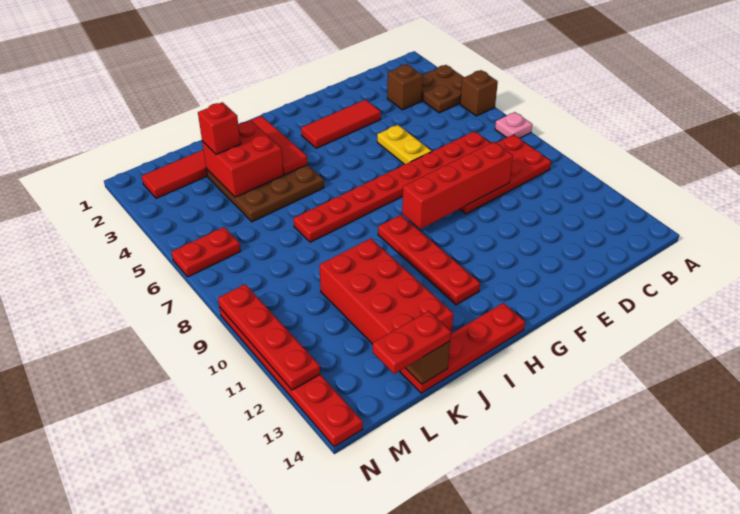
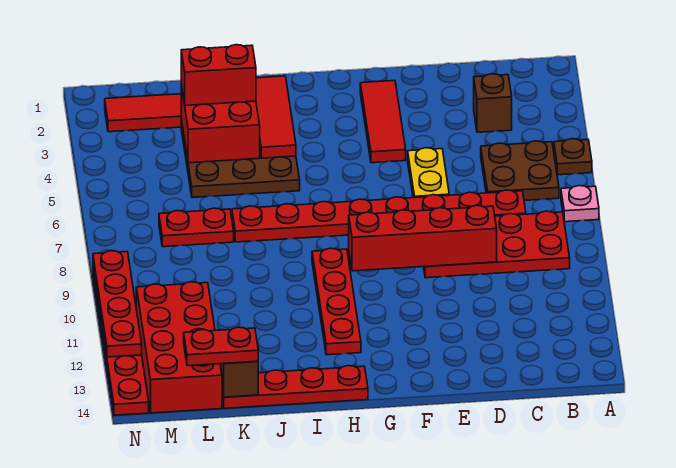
brown 2x2 plate [422,65,464,113] -> brown 2x2 plate moved to [481,141,559,201]
brown 1x1 brick [460,70,498,116] -> brown 1x1 plate [554,139,592,175]
red 1x3 tile [301,100,381,148] -> red 1x3 tile turned to [360,81,406,163]
red 2x4 brick [319,238,453,344] -> red 2x4 brick moved to [136,282,222,413]
red 1x1 brick [198,102,241,154] -> red 1x2 brick [181,45,256,106]
red 1x2 plate [172,227,241,277] -> red 1x2 plate moved to [159,208,234,247]

